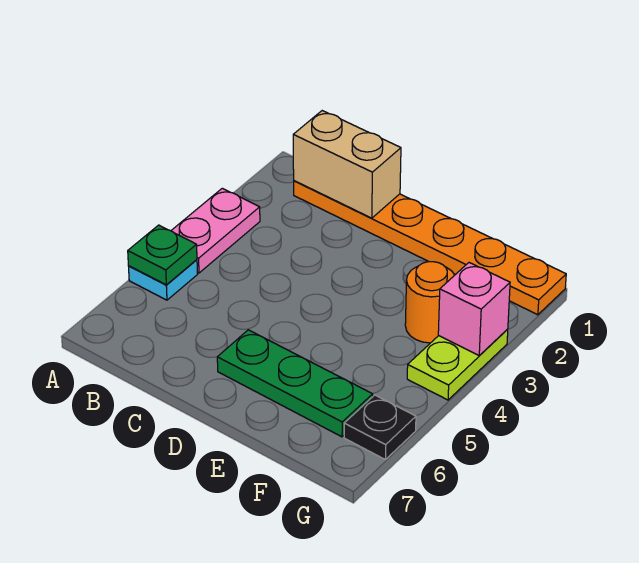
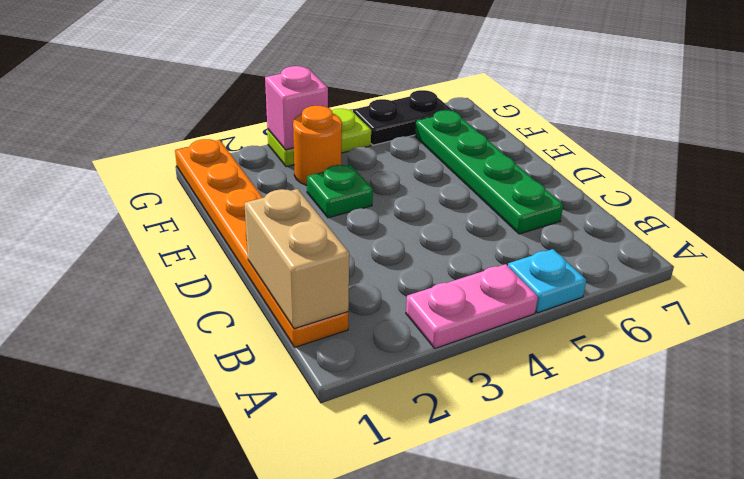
green 1x1 plate [128,225,197,285] -> green 1x1 plate moved to [307,165,373,218]
green 1x3 plate [217,330,373,437] -> green 1x4 plate [415,110,563,234]
black 1x1 plate [344,395,416,459] -> black 1x2 plate [353,90,453,145]

